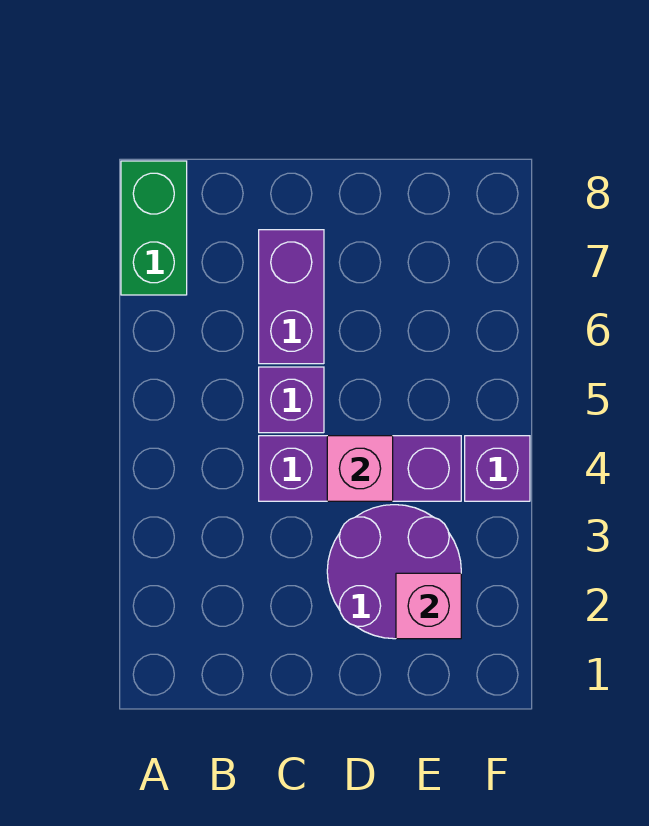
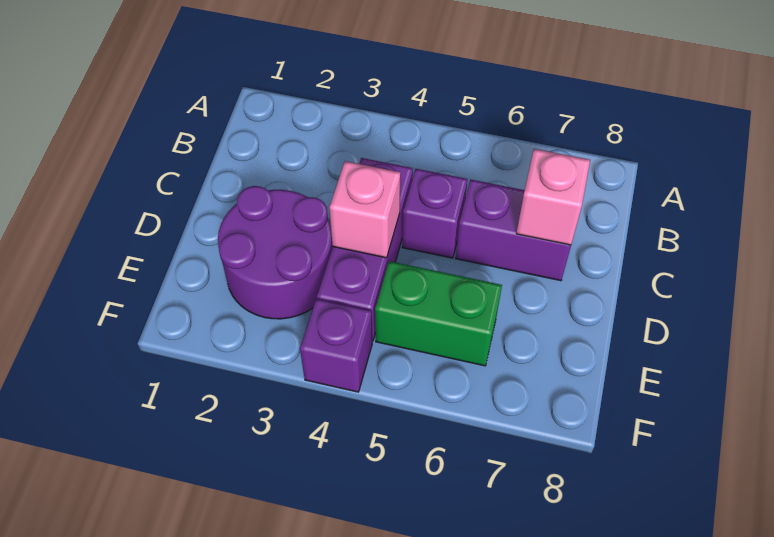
green 1x2 brick [121,161,187,295] -> green 1x2 brick moved to [375,261,502,366]
pink 1x1 brick [396,573,461,639] -> pink 1x1 brick moved to [516,149,590,245]

